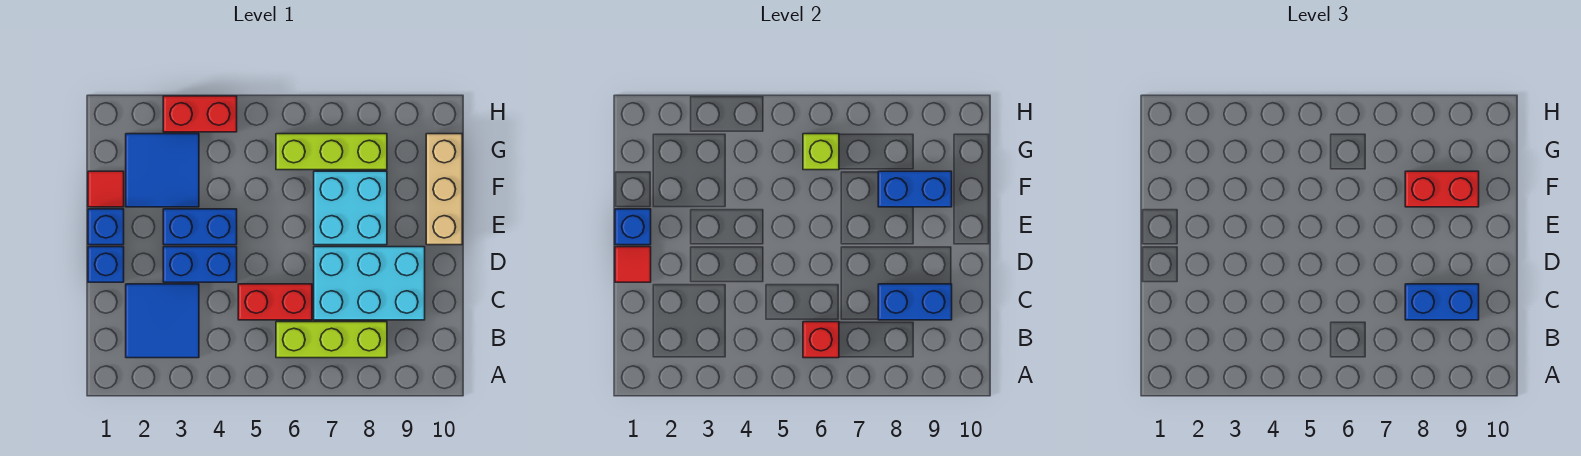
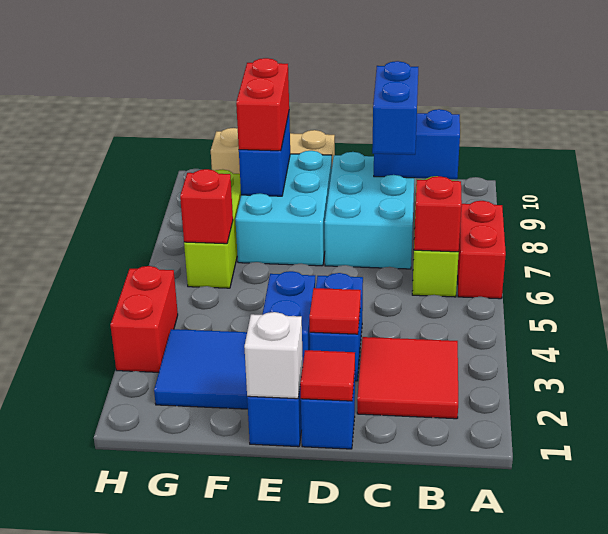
blue 2x2 tile [126,284,199,358] -> red 2x2 tile [357,337,458,419]
red 1x2 brick [238,284,312,320] -> red 1x2 brick moved to [458,201,506,299]
blue 1x2 brick [878,284,952,320] -> blue 1x2 brick turned to [374,109,460,179]
blue 1x1 brick [615,209,651,245] -> white 1x1 brick [244,312,303,399]
cyan 2x2 brick [314,171,387,245] -> cyan 2x3 brick [235,151,332,266]
red 1x1 tile [88,171,124,207] -> red 1x1 tile moved to [309,288,361,334]
lime 1x1 brick [803,134,839,170] -> red 1x1 brick [180,169,233,244]

